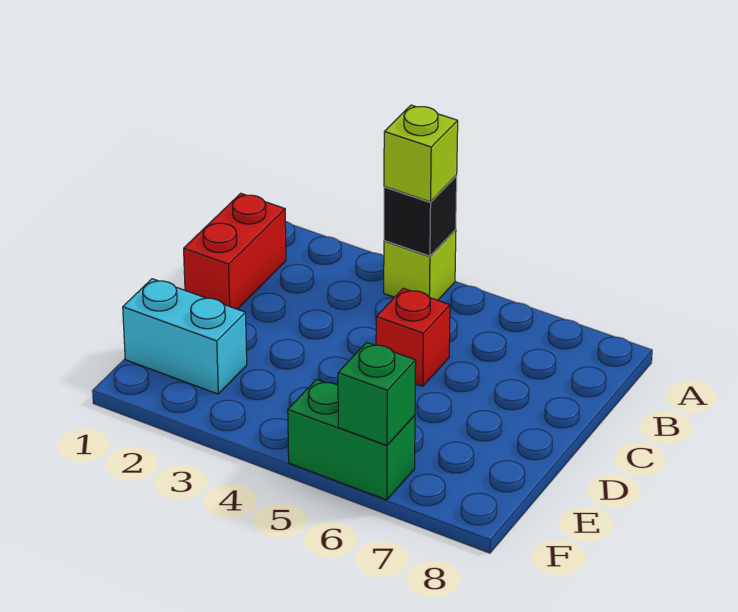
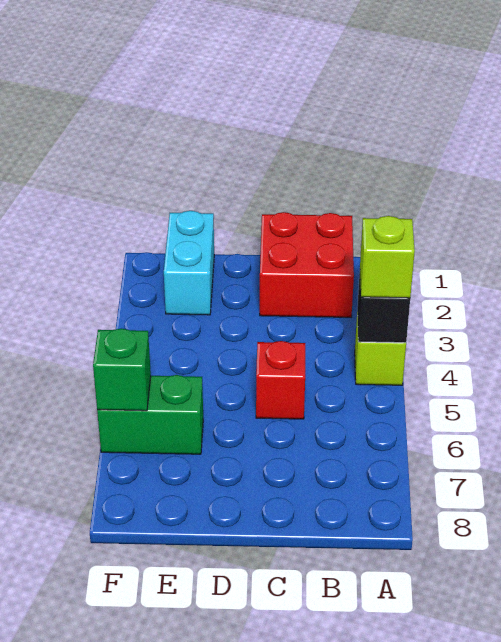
red 1x2 brick [184,193,286,309] -> red 2x2 brick [260,212,354,317]
green 1x2 brick [288,379,415,500] -> green 1x2 brick turned to [97,375,203,454]

